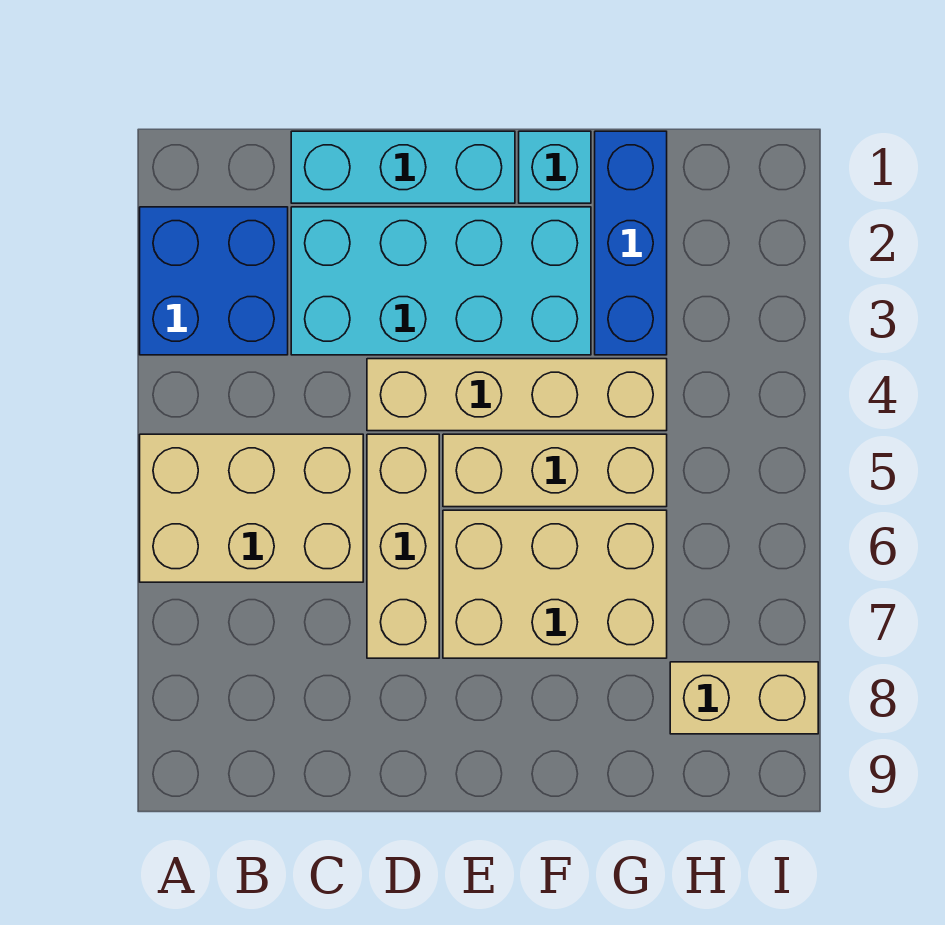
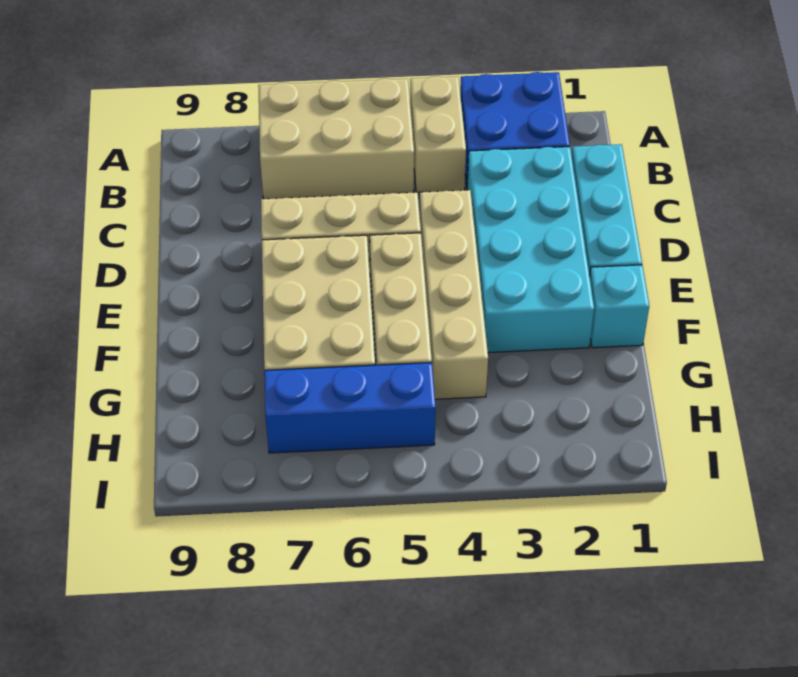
tan 2x3 brick [140,434,363,582] -> tan 2x3 brick turned to [258,78,414,199]
blue 1x3 brick [595,131,667,355] -> blue 1x3 brick moved to [264,363,436,453]
tan 1x2 brick [670,662,818,734] -> tan 1x2 brick moved to [410,76,466,192]

